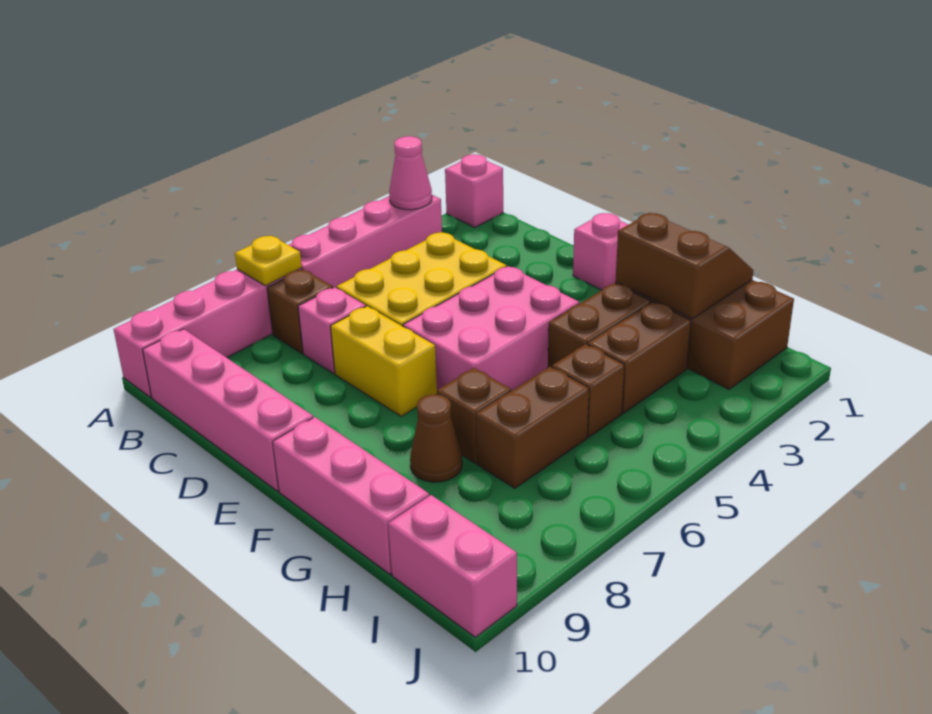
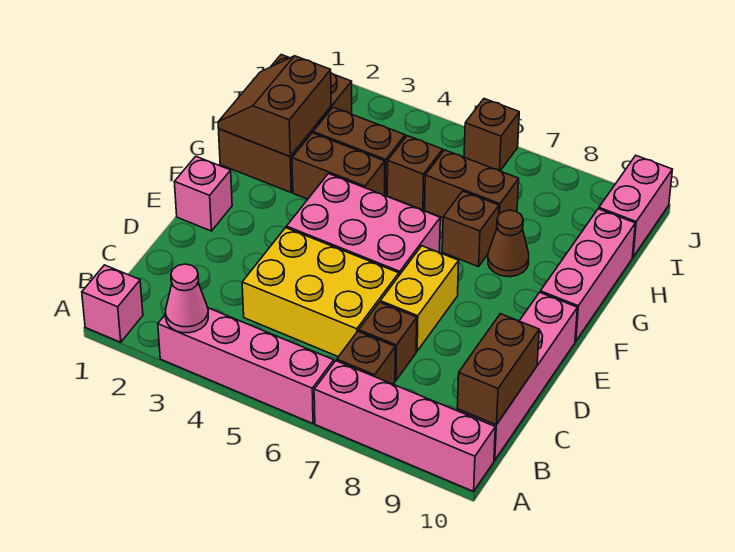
yellow 1x1 plate [235,236,302,286] -> none
none -> brown 1x2 brick [457,314,539,425]
pink 1x1 brick [298,287,366,373] -> brown 1x1 brick [359,302,417,380]
none -> brown 1x1 brick [464,99,519,171]

